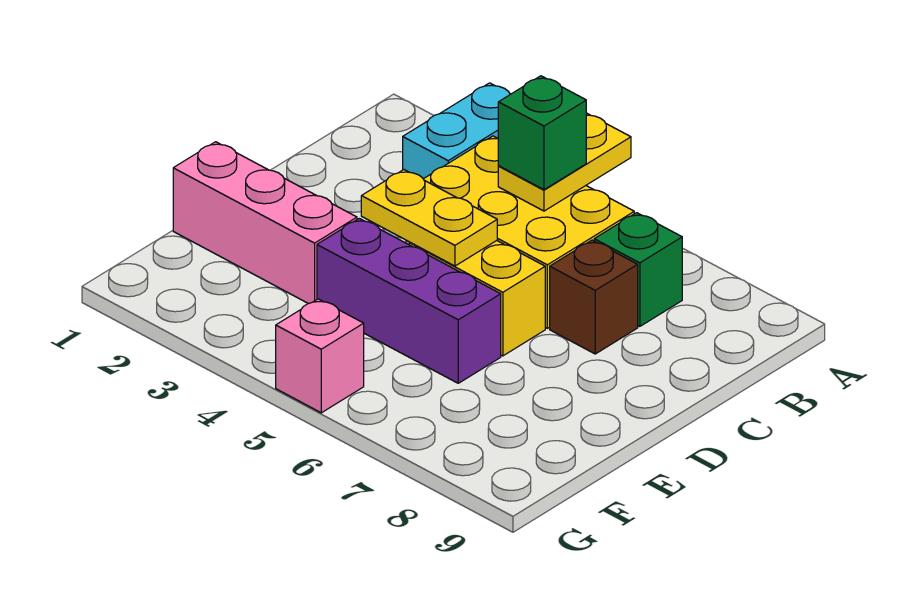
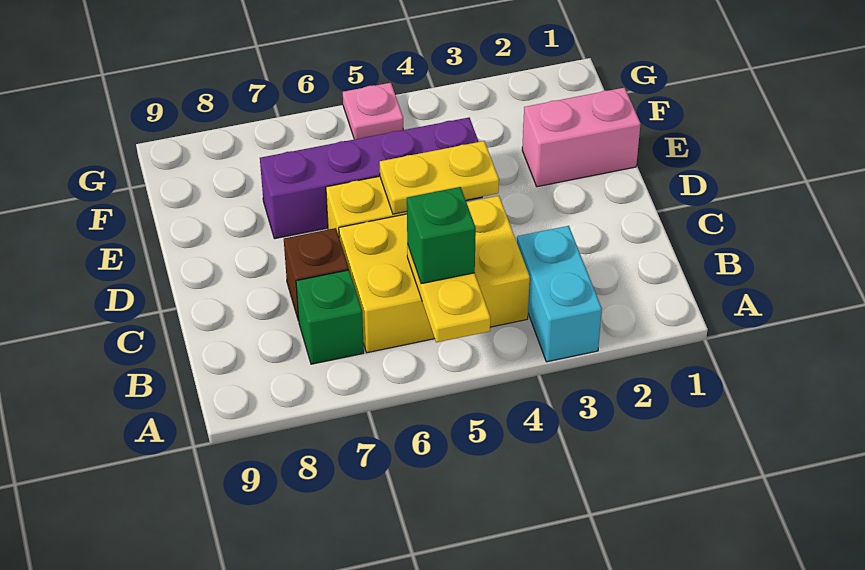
pink 1x3 brick [173,142,357,304] -> pink 1x2 brick [522,88,641,187]
purple 1x3 brick [317,218,501,383] -> purple 1x4 brick [260,118,482,239]
pink 1x1 brick [276,299,364,413] -> pink 1x1 plate [343,83,403,139]

